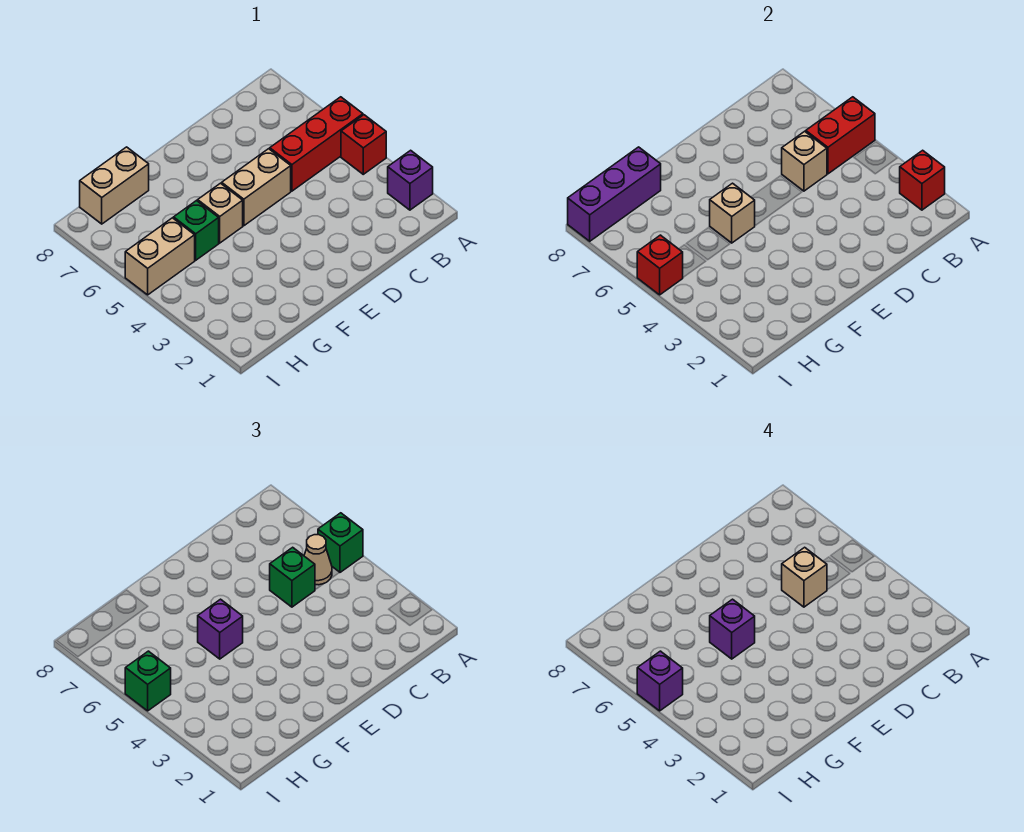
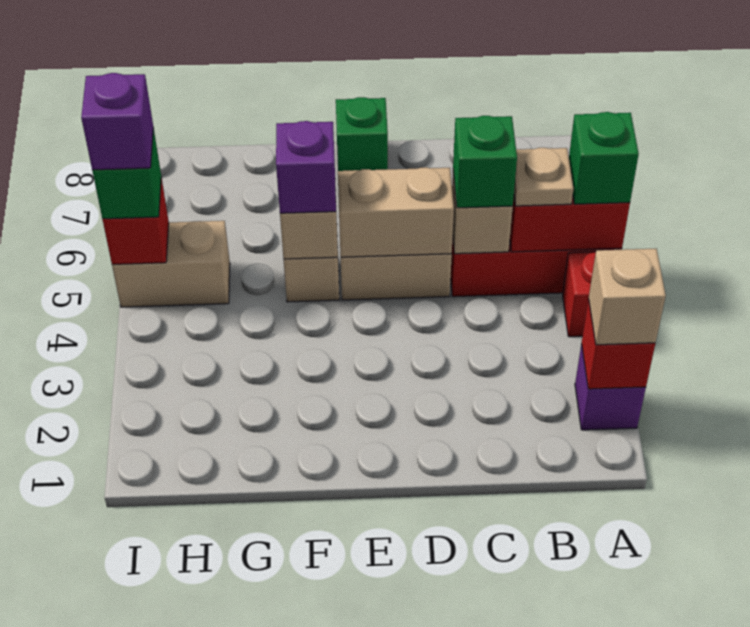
tan 1x1 cone [304,535,332,585] -> tan 1x1 plate [514,148,573,206]
tan 1x1 brick [782,547,827,607] -> tan 1x1 brick moved to [589,249,666,345]
purple 1x1 brick [710,599,755,659] -> none
green 1x1 brick [174,201,219,260] -> green 1x1 brick moved to [336,97,388,171]
tan 1x2 brick [80,147,149,224] -> tan 1x2 brick moved to [338,167,454,257]
purple 1x3 brick [568,147,661,241] -> none

